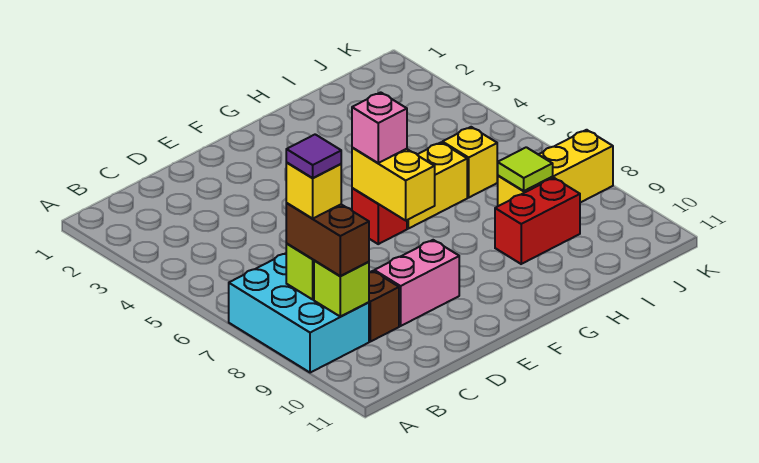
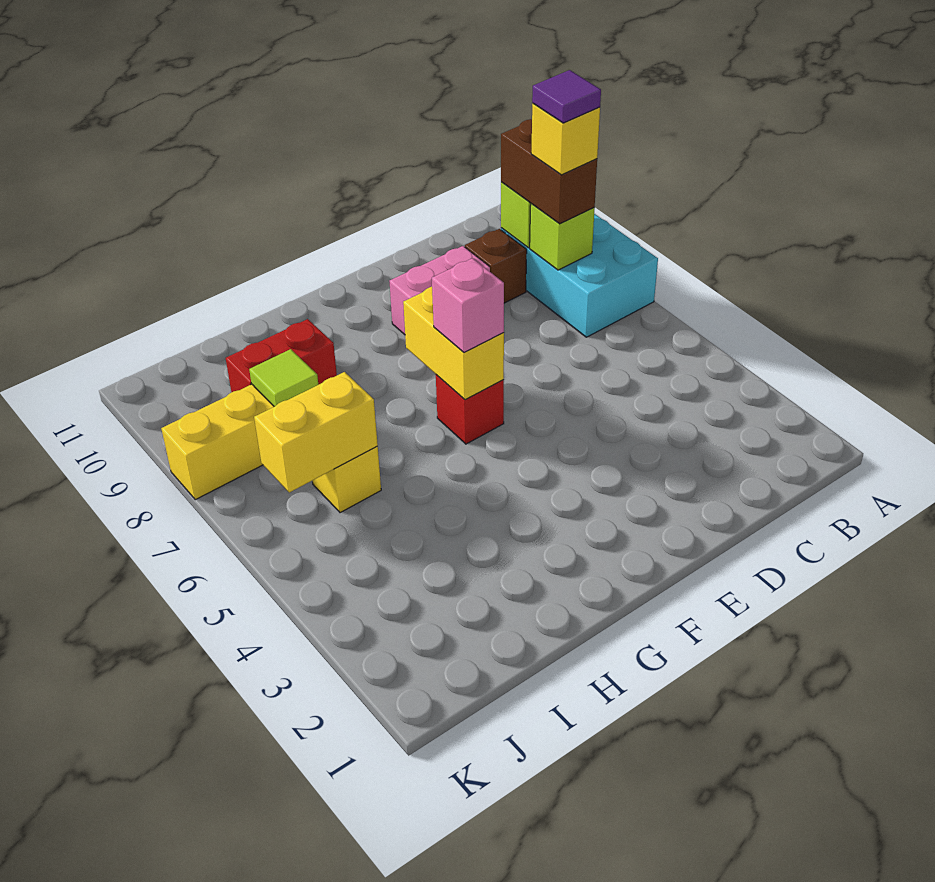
yellow 1x2 brick [407,143,467,229] -> yellow 1x2 brick moved to [254,372,378,493]

